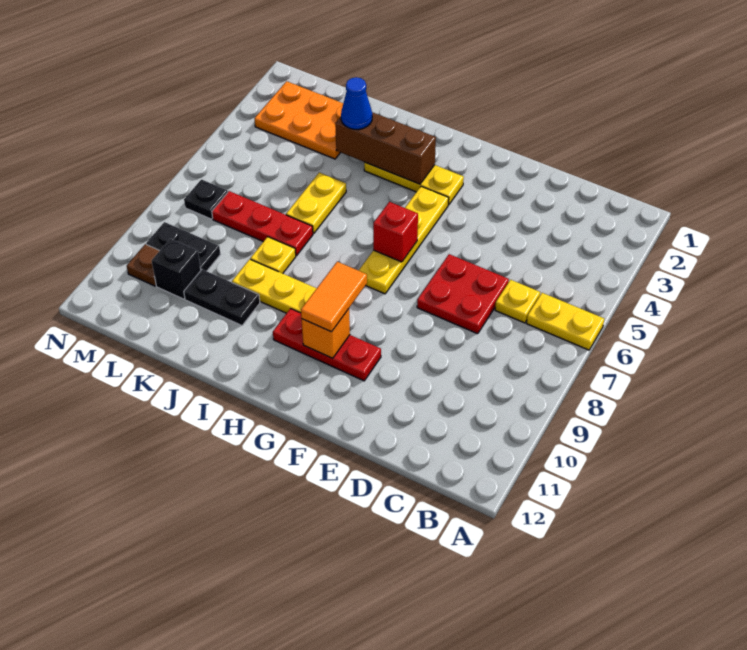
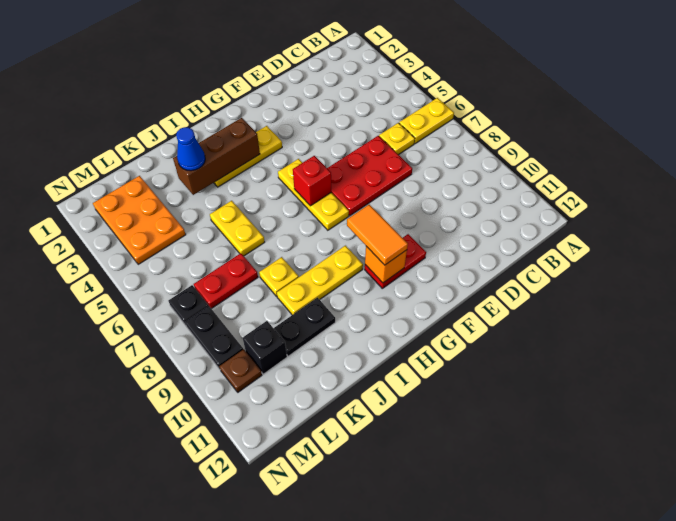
red 2x2 plate [417,254,509,334] -> red 2x3 plate [327,136,412,216]
red 1x3 plate [273,309,381,381] -> red 1x2 plate [365,234,426,288]
yellow 1x4 plate [359,186,449,294] -> yellow 1x3 plate [278,159,349,230]
red 1x3 plate [212,191,313,256] -> red 1x2 plate [194,253,258,309]
orange 2x3 plate [254,81,343,159] -> orange 2x3 plate turned to [93,176,186,264]
black 1x2 plate [146,222,220,271] -> black 1x2 plate turned to [185,306,243,369]

